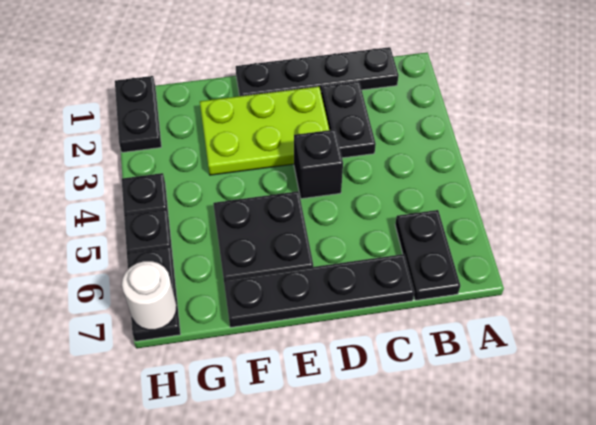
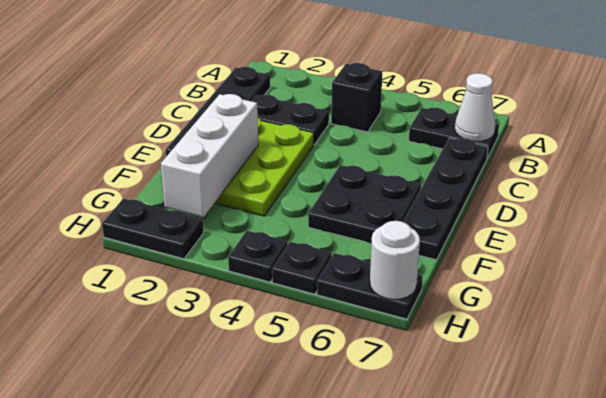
none -> white 1x1 cone [455,73,495,141]
black 1x1 brick [294,130,343,199] -> black 1x1 brick moved to [331,63,382,132]
none -> white 1x3 brick [161,94,258,217]

